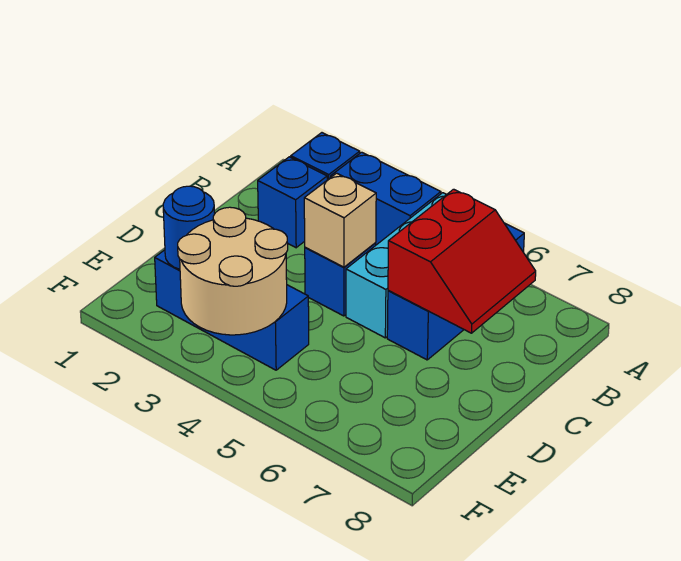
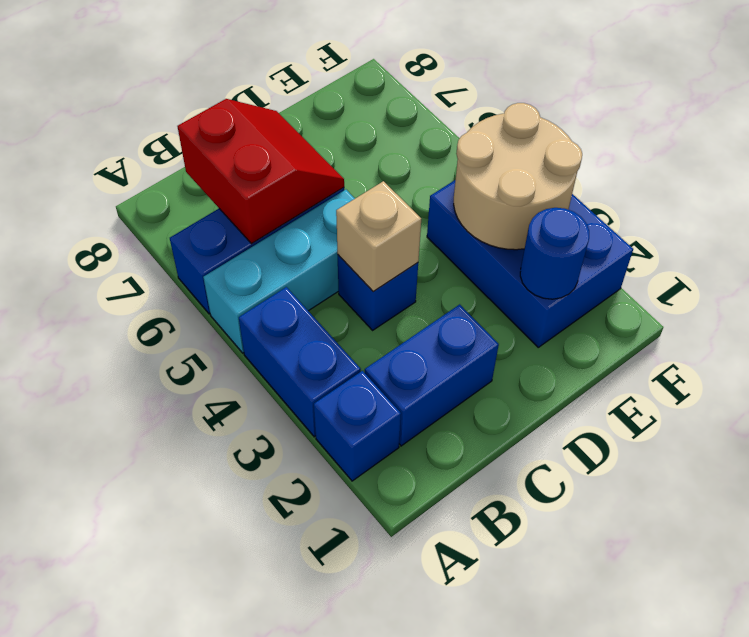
blue 1x1 brick [258,157,327,248] -> blue 1x2 brick [365,304,499,446]
red 2x2 slope [388,189,536,333] -> red 2x2 slope turned to [177,99,344,244]
blue 1x3 brick [155,250,309,370] -> blue 2x3 brick [427,180,633,347]

